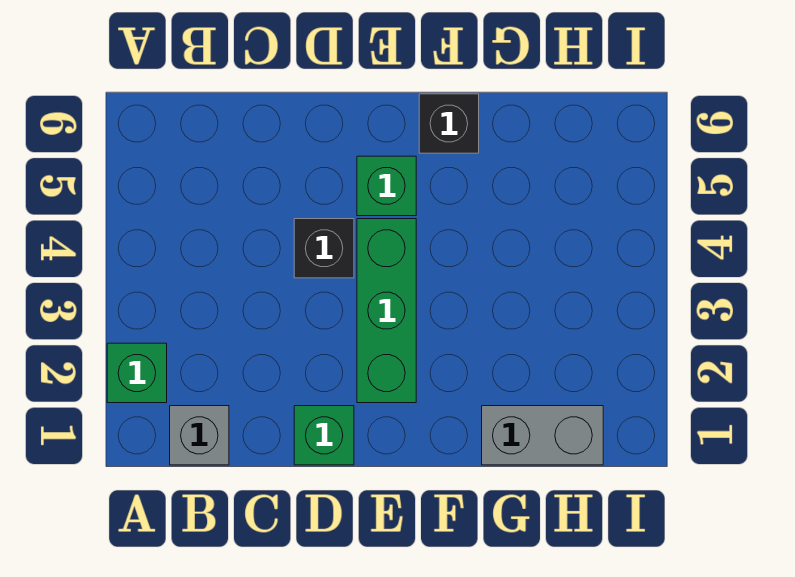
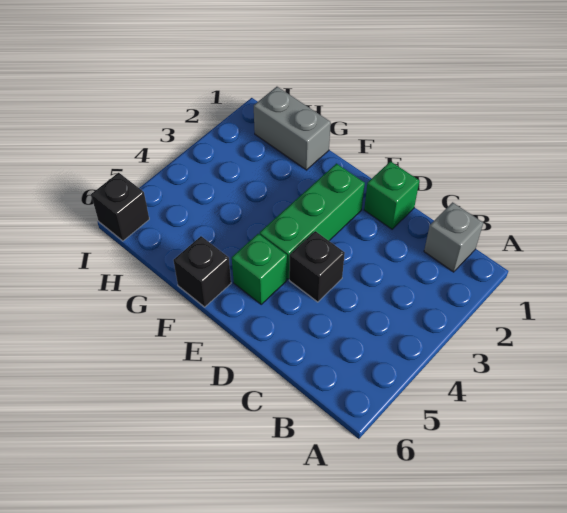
green 1x1 brick [107,343,167,403] -> none
none -> black 1x1 brick [91,173,149,241]

